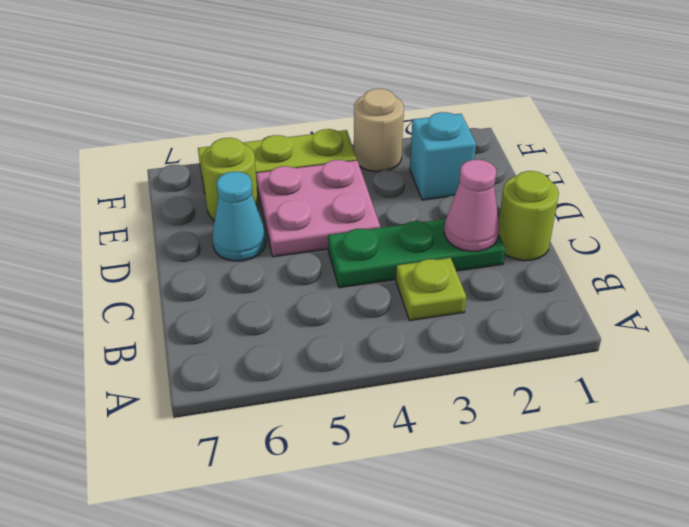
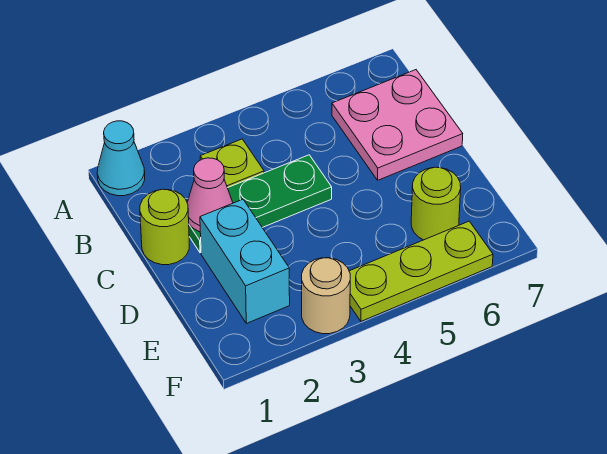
pink 2x2 plate [256,160,380,257] -> pink 2x2 plate moved to [332,70,463,180]
cyan 1x1 cone [212,172,266,261] -> cyan 1x1 cone moved to [97,121,145,196]
cyan 1x1 brick [410,112,476,200] -> cyan 1x2 brick [200,199,290,323]

